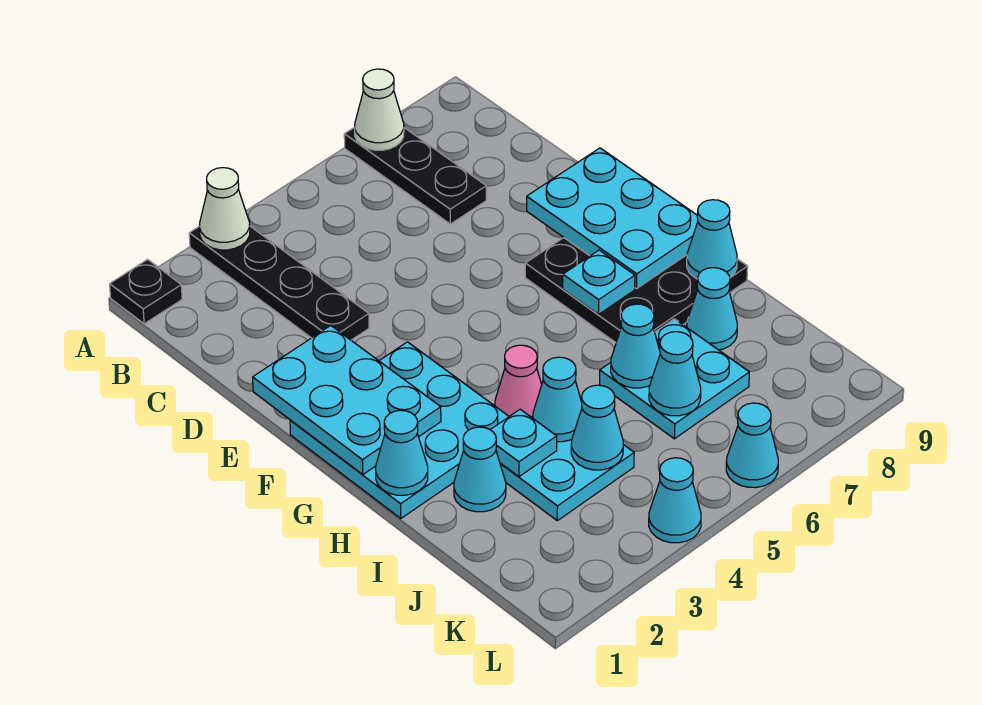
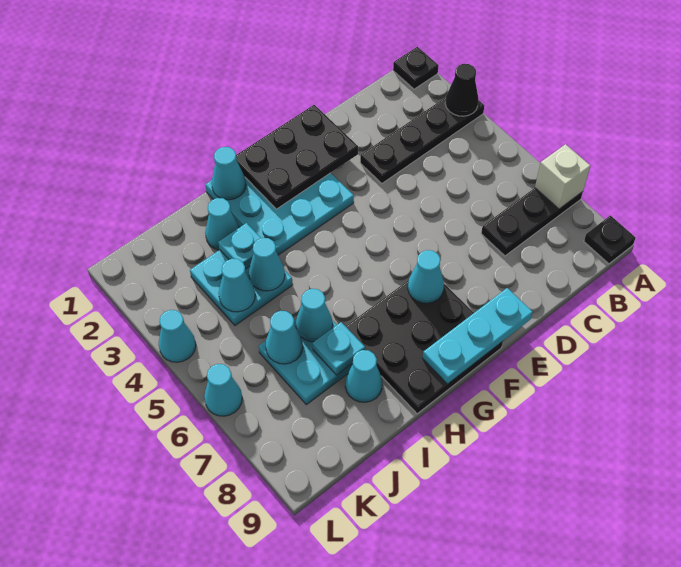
white 1x1 cone [199,168,250,250] -> black 1x1 cone [445,64,478,116]
white 1x1 cone [355,69,404,150] -> white 1x1 brick [535,144,590,209]
none -> black 1x1 plate [584,216,636,264]
cyan 2x3 plate [253,326,441,475] -> black 2x3 plate [236,105,358,209]
cyan 2x3 plate [527,148,698,289] -> cyan 1x3 plate [422,288,533,384]
cyan 1x1 plate [563,250,635,314] -> cyan 1x1 plate moved to [313,322,365,375]
pink 1x1 cone [495,345,542,417] -> none
cyan 1x1 cone [687,200,737,279] -> cyan 1x1 cone moved to [408,250,444,303]

